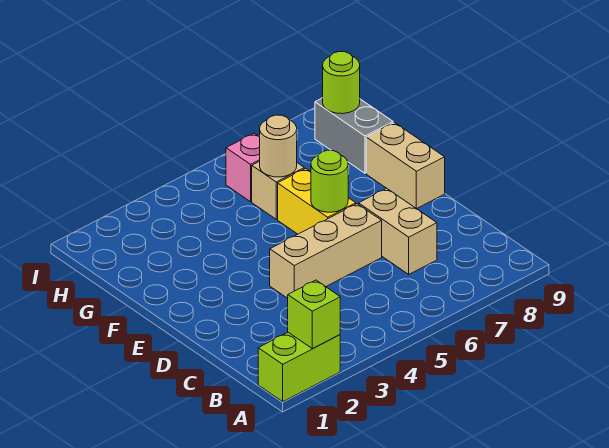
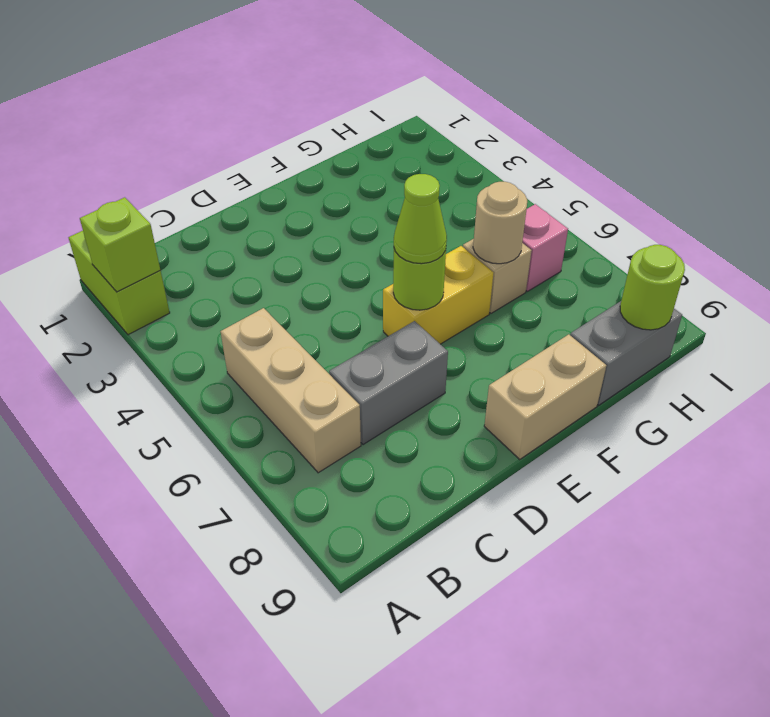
tan 1x2 brick [359,188,437,274] -> grey 1x2 brick [329,321,448,445]
tan 1x3 brick [270,204,382,298] -> tan 1x3 brick moved to [221,308,361,473]
none -> lime 1x1 cone [394,174,447,264]

